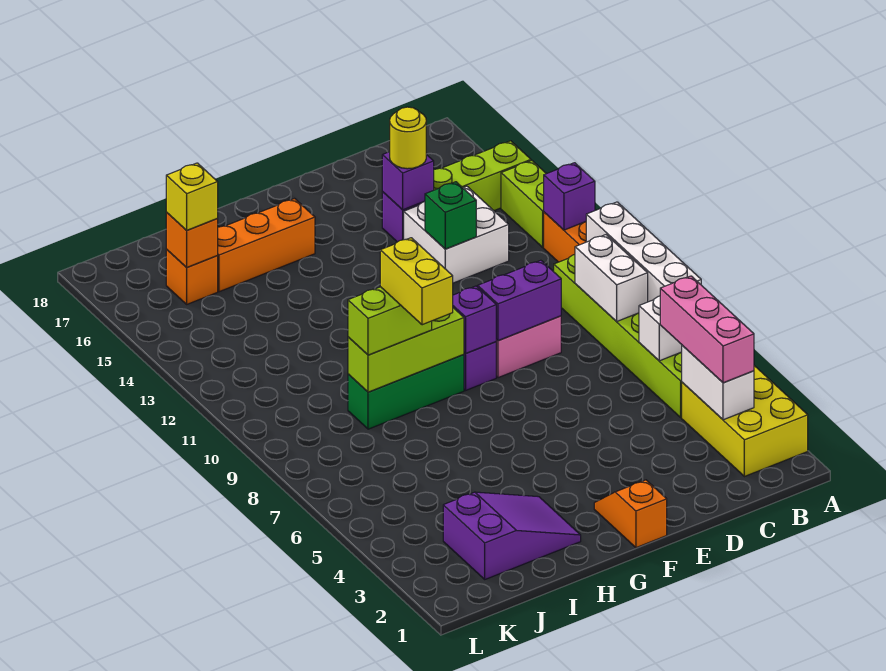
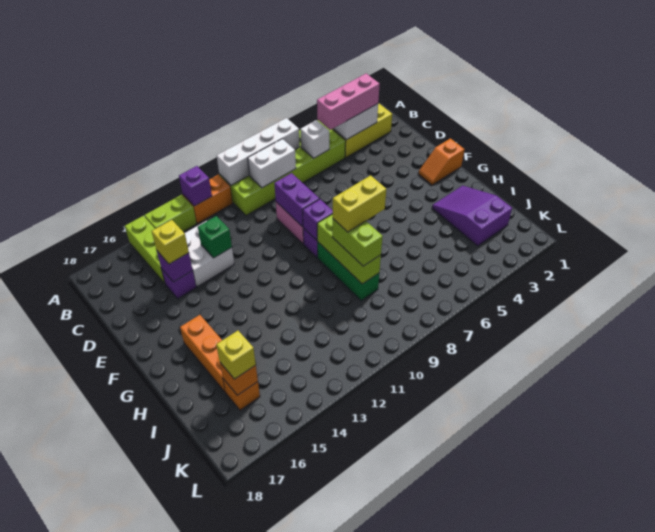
yellow 1x1 round brick [390,107,426,169] -> yellow 1x1 brick [152,220,189,264]

